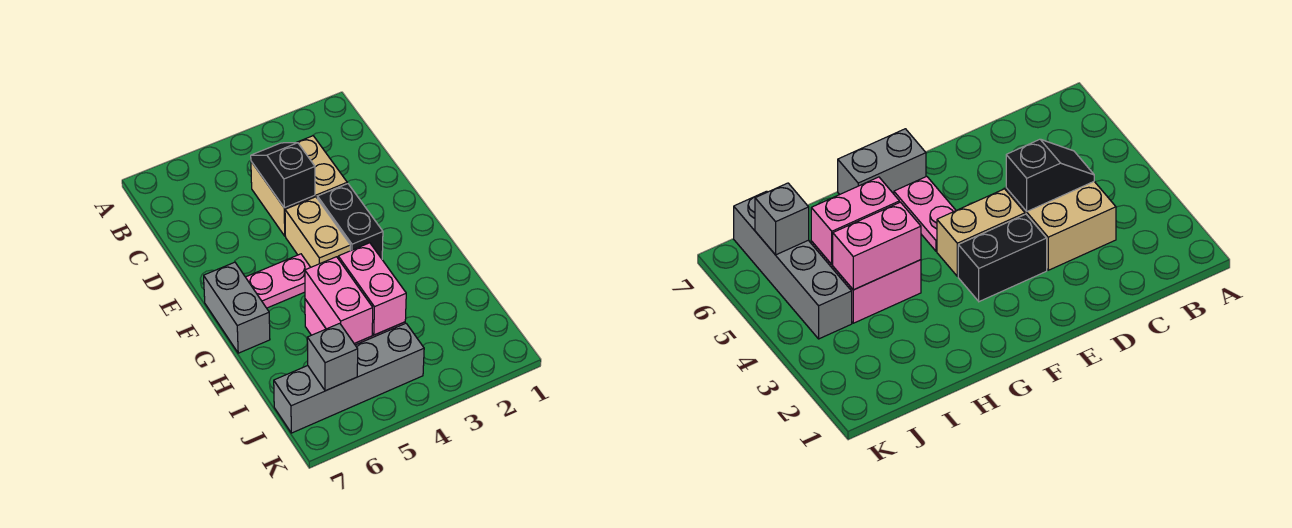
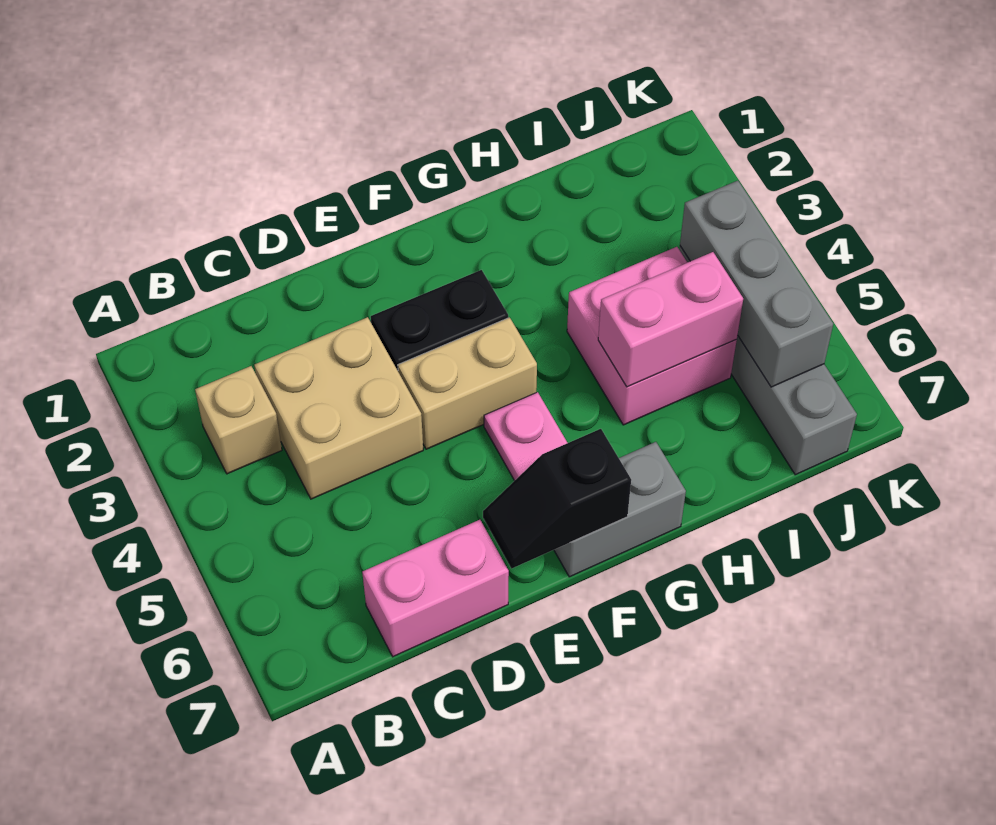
none -> tan 1x1 brick [195,366,282,474]
black 1x2 slope [251,143,315,208] -> black 1x2 slope moved to [483,429,631,569]
pink 1x2 brick [338,243,406,335] -> pink 1x2 brick moved to [362,520,509,657]
grey 1x1 brick [307,323,358,391] -> grey 1x3 brick [680,181,833,387]

